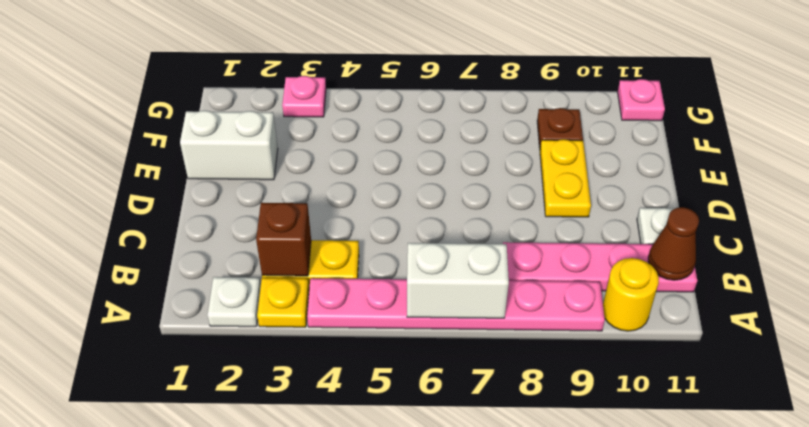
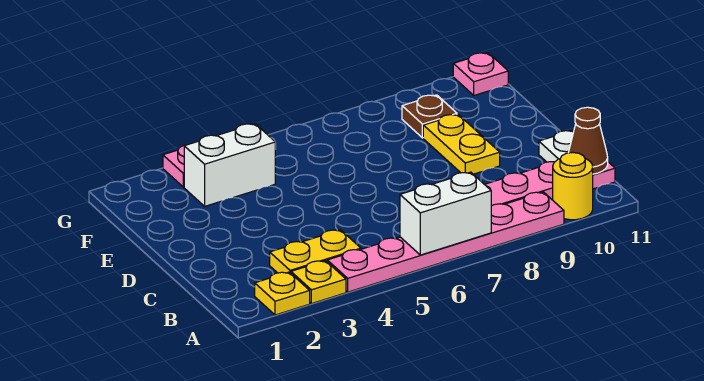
white 1x1 plate [207,277,261,327] -> yellow 1x1 plate [255,272,310,315]
brown 1x1 brick [256,203,311,276] -> none
white 1x2 brick [180,110,278,180] -> white 1x2 brick moved to [184,124,275,206]

